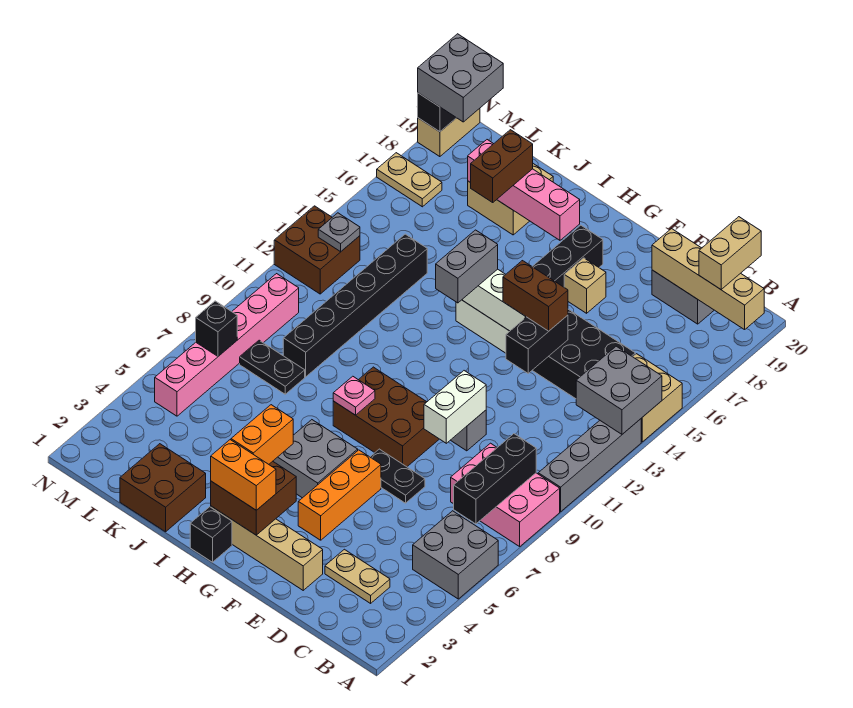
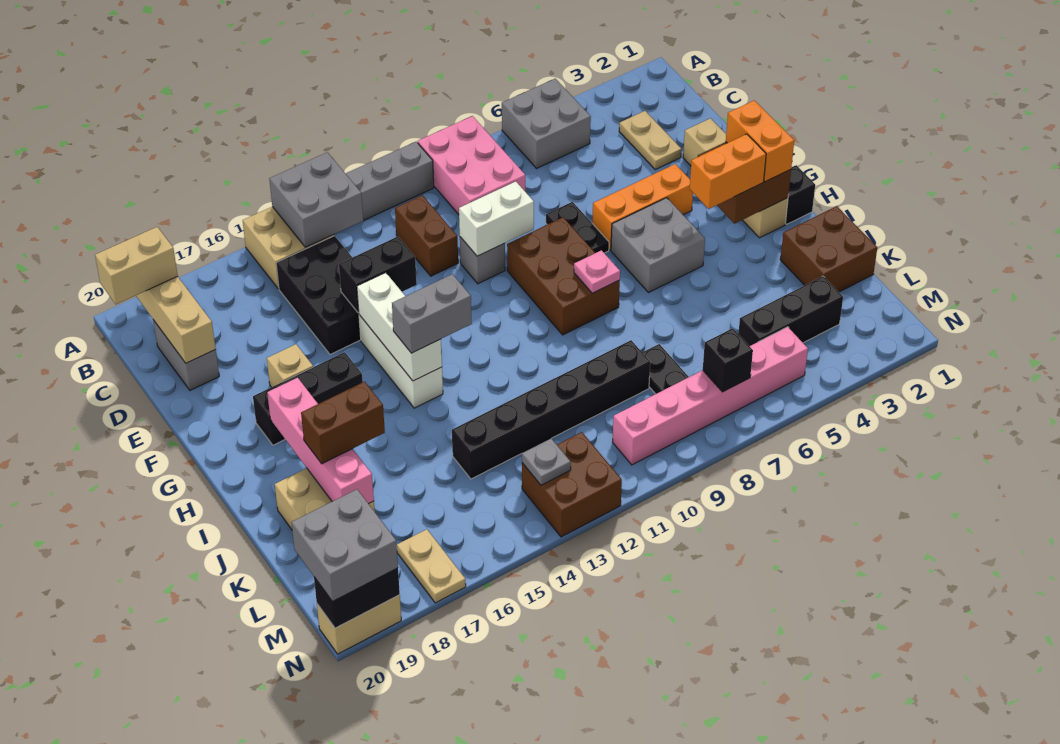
black 1x3 brick [454,434,536,524] -> black 1x3 brick moved to [738,276,843,346]
brown 1x2 brick [503,261,568,331] -> brown 1x2 brick moved to [395,195,458,276]

